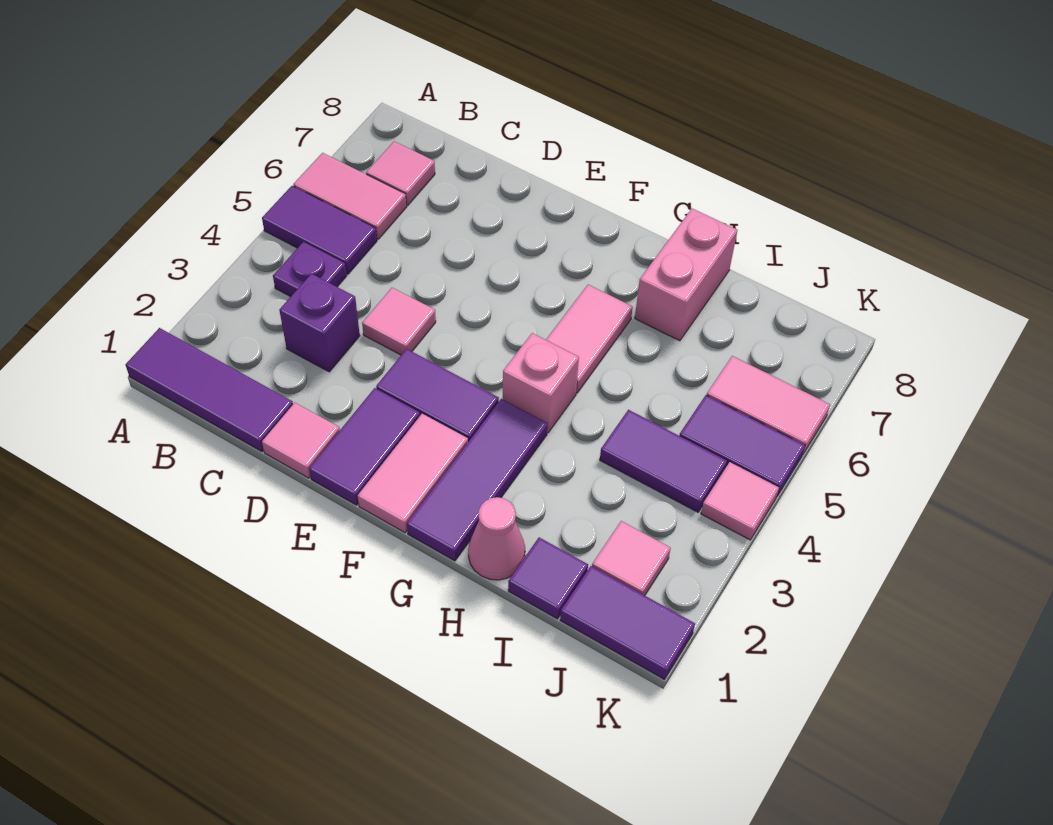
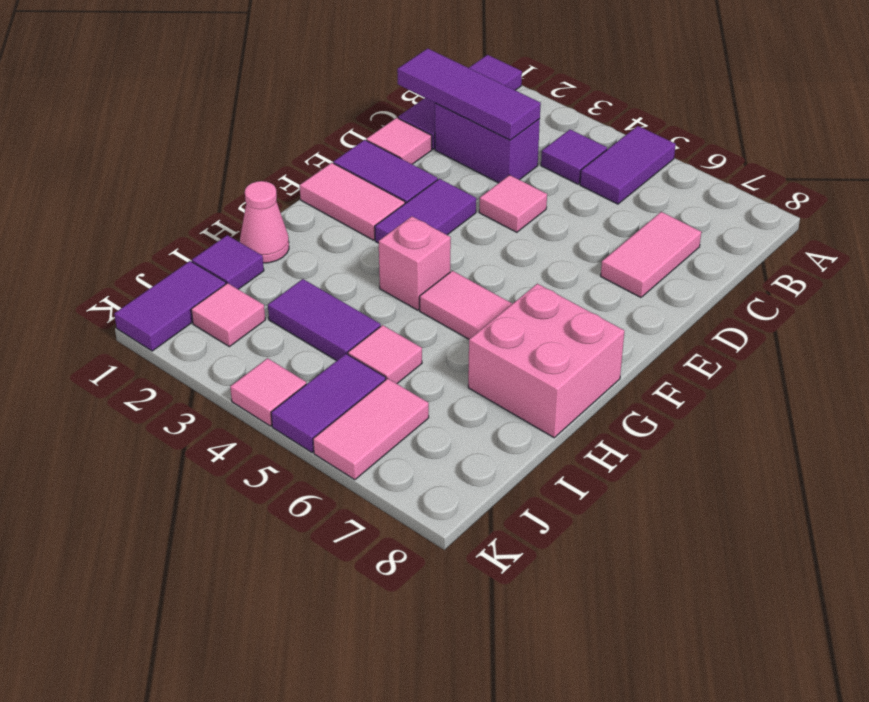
pink 1x2 tile [293,153,407,239] -> pink 1x2 tile moved to [601,212,701,297]
purple 1x1 plate [273,242,347,297] -> purple 1x1 tile [541,130,607,184]
pink 1x1 tile [366,141,435,205] -> pink 1x1 tile moved to [348,325,422,384]
purple 1x1 brick [279,274,360,372] -> purple 1x2 brick [435,103,540,183]
purple 1x3 tile [407,399,547,561] -> purple 1x3 tile moved to [397,48,541,140]
pink 1x2 brick [635,209,738,341] -> pink 2x2 brick [468,284,624,438]
purple 1x2 tile [600,410,727,512] -> purple 1x2 tile turned to [268,279,381,361]

